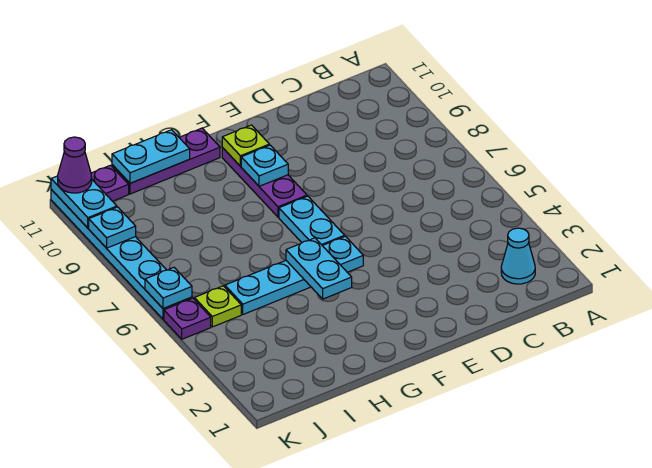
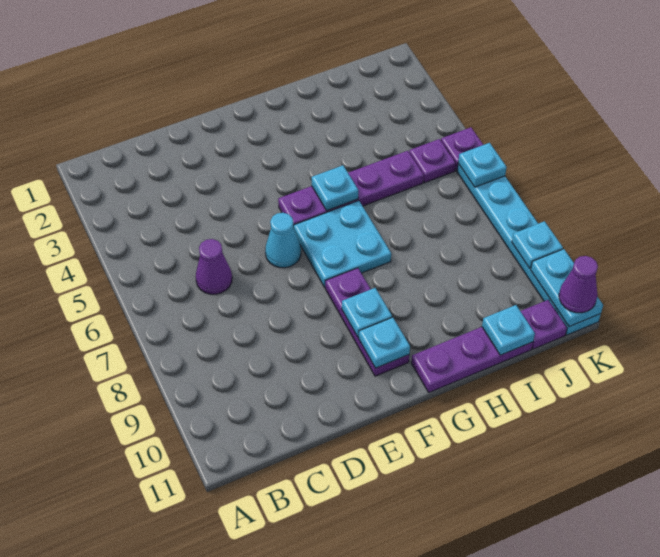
cyan 1x1 cone [501,228,535,284] -> cyan 1x1 cone moved to [265,213,301,268]
none -> purple 1x1 cone [196,239,232,294]
cyan 1x4 plate [225,236,363,314] -> purple 1x4 plate [278,151,424,226]
cyan 1x2 plate [279,196,345,246] -> cyan 2x2 plate [294,201,391,287]
lime 1x1 plate [222,125,269,166] -> cyan 1x1 plate [359,317,410,368]
cyan 1x2 plate [286,238,352,299] -> cyan 1x1 plate [312,165,358,211]
cyan 1x2 plate [112,130,190,183] -> cyan 1x1 plate [482,305,535,355]
lime 1x1 plate [194,286,241,327] -> purple 1x1 plate [409,139,456,183]

